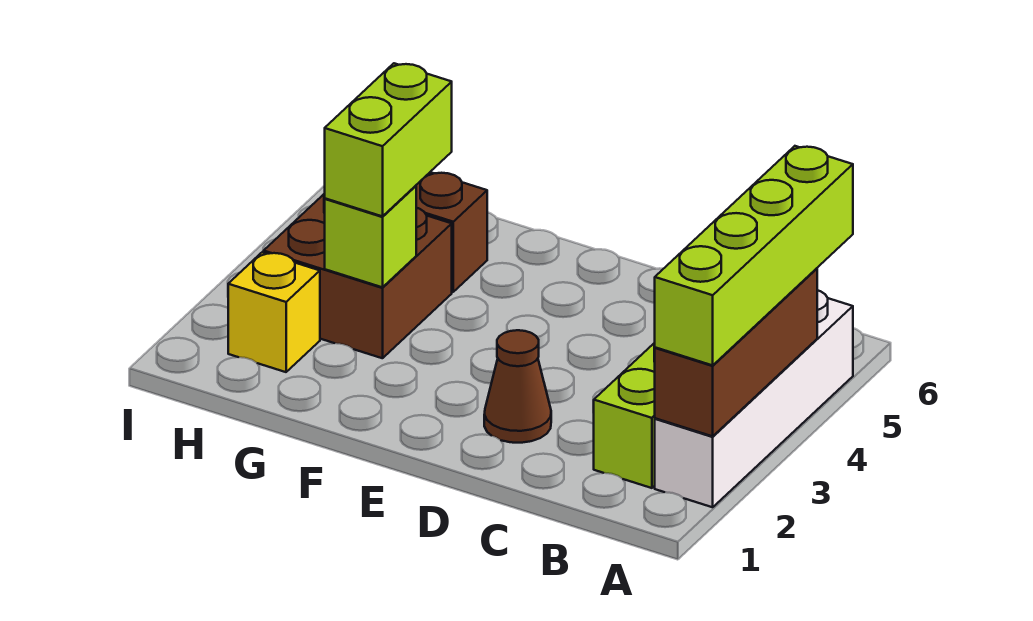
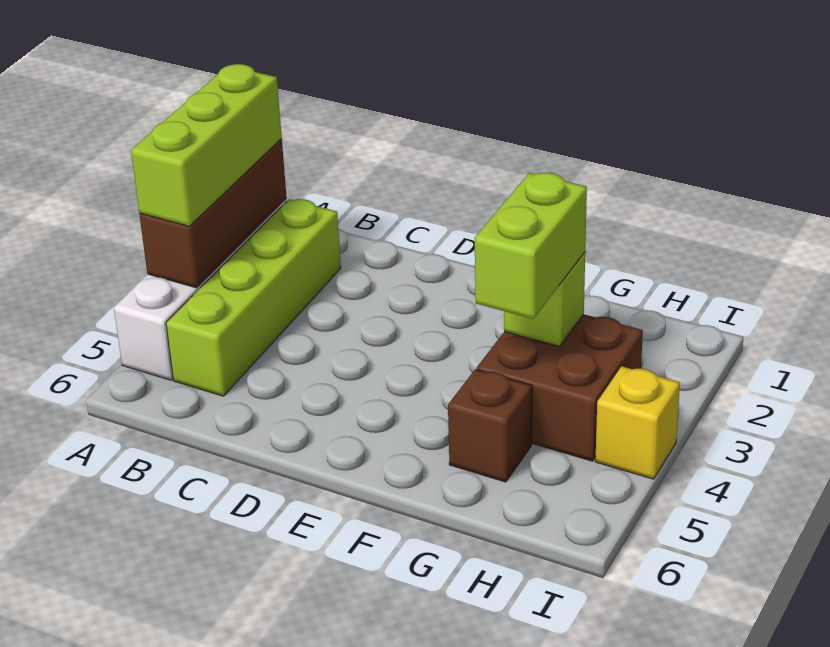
lime 1x4 brick [655,146,853,365] -> lime 1x3 brick [131,64,282,226]
brown 1x1 cone [484,330,551,443] -> none
yellow 1x1 brick [228,252,320,372] -> yellow 1x1 brick moved to [595,366,680,479]

